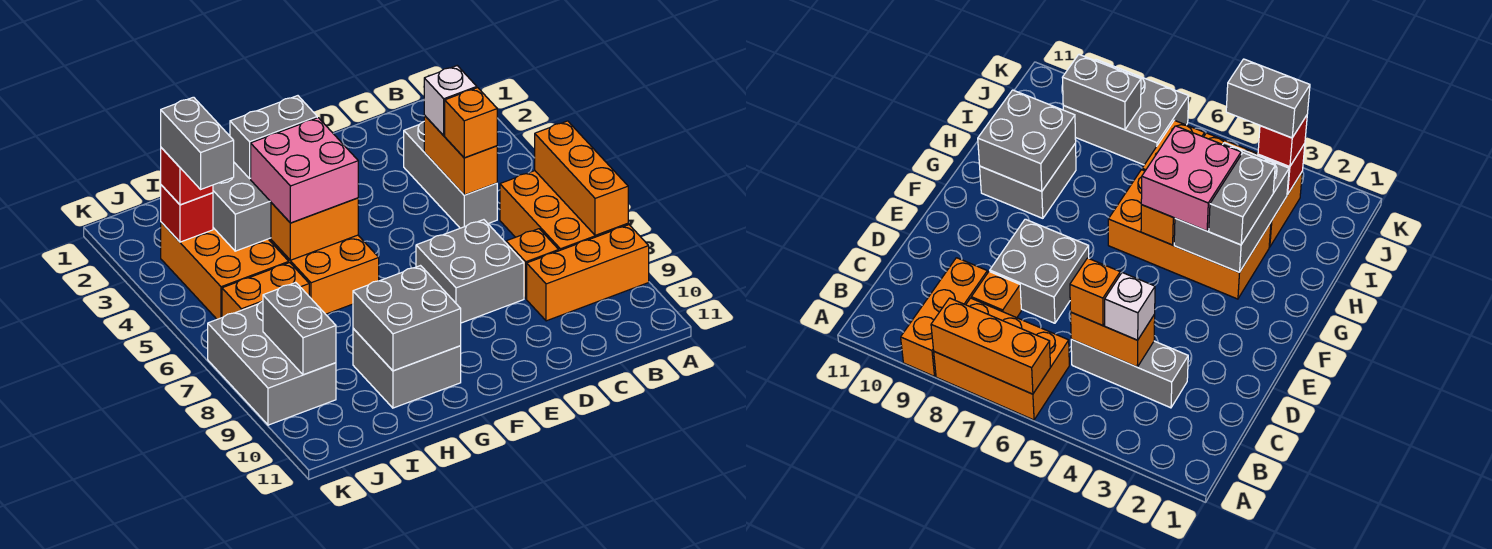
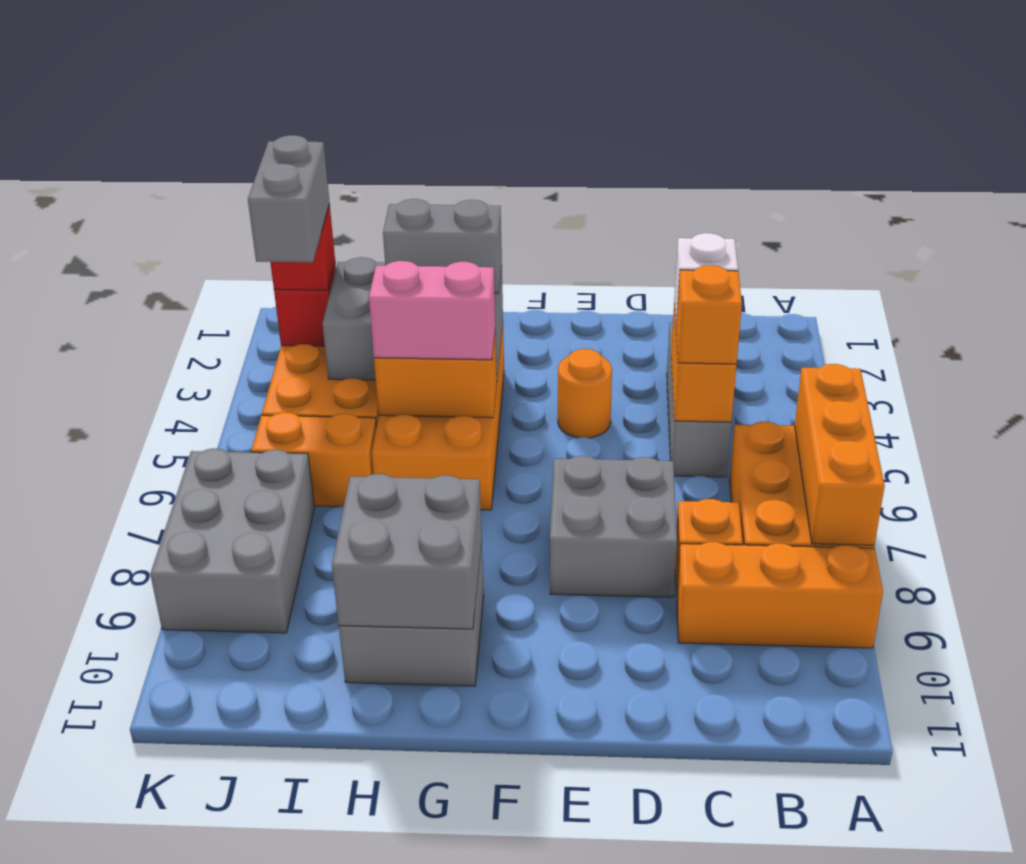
none -> orange 1x1 round brick [558,349,612,438]
pink 2x2 brick [251,118,358,223] -> pink 1x2 brick [369,261,495,360]
grey 1x2 brick [263,283,336,375] -> none

